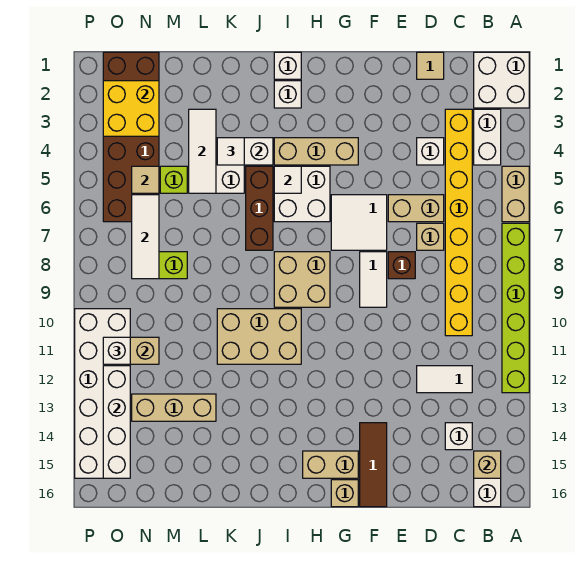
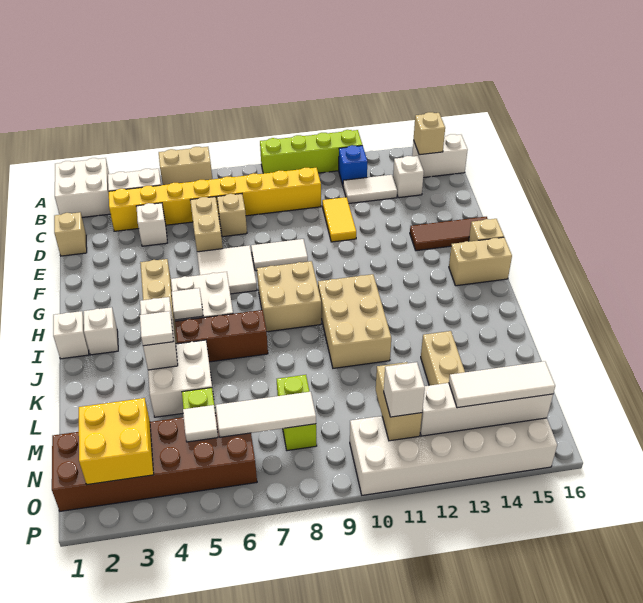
lime 1x6 brick [502,223,529,393] -> lime 1x4 brick [260,130,362,174]
none -> blue 1x1 brick [339,145,367,185]
white 1x2 tile [417,366,472,393] -> white 1x2 tile turned to [343,175,397,203]
tan 1x1 tile [417,52,444,79] -> tan 1x1 brick [54,212,87,256]
none -> yellow 1x2 tile [322,197,356,242]
brown 1x1 brick [388,252,415,279] -> none
tan 1x2 brick [303,451,358,478] -> tan 1x2 brick turned to [449,237,512,286]
white 1x3 tile [189,109,216,193] -> white 1x3 tile moved to [449,361,555,408]
tan 1x1 tile [132,166,159,193] -> white 1x1 tile [183,405,218,442]

